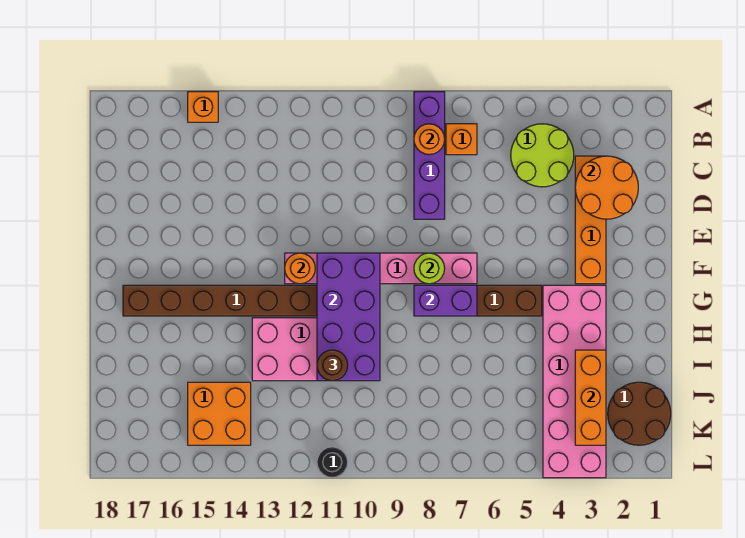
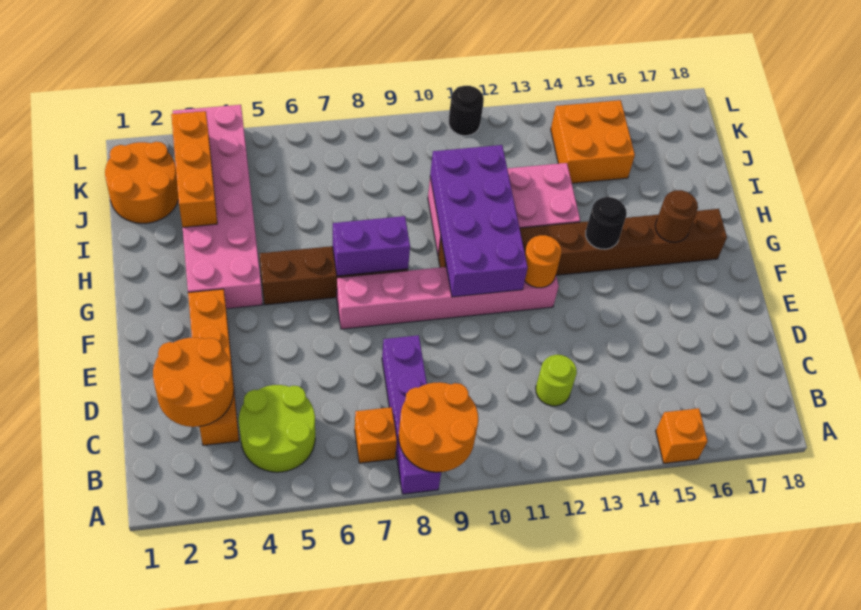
orange 1x1 round brick [414,124,445,155] -> orange 2x2 round brick [399,382,478,472]
lime 1x1 round brick [414,253,445,284] -> lime 1x1 round brick moved to [536,355,577,406]
none -> black 1x1 round brick [586,197,627,249]
brown 1x1 round brick [317,350,348,381] -> brown 1x1 round brick moved to [655,190,698,242]
brown 2x2 round brick [608,382,671,445] -> orange 2x2 round brick [105,142,178,223]

